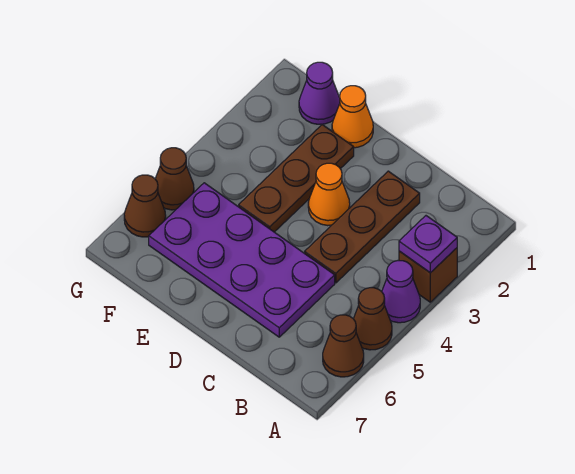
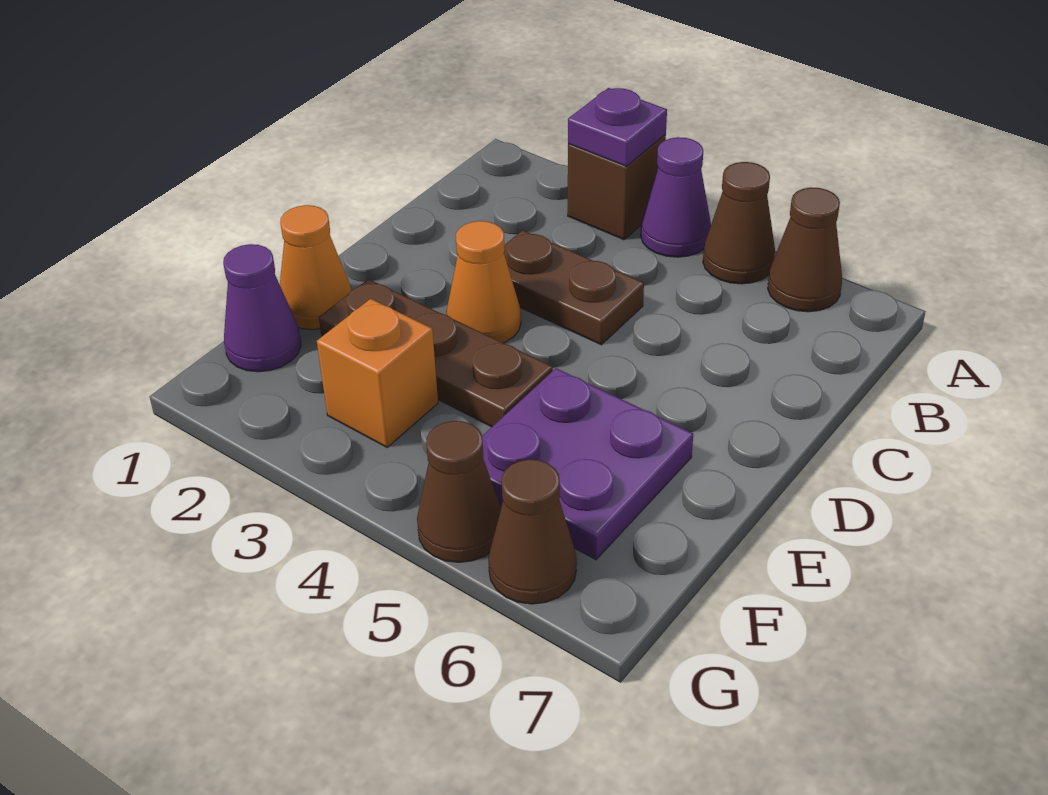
brown 1x3 plate [305,171,420,283] -> brown 1x2 plate [504,230,644,345]
purple 2x4 plate [149,183,335,337] -> purple 2x2 plate [482,368,693,559]
none -> orange 1x1 brick [317,299,438,447]

